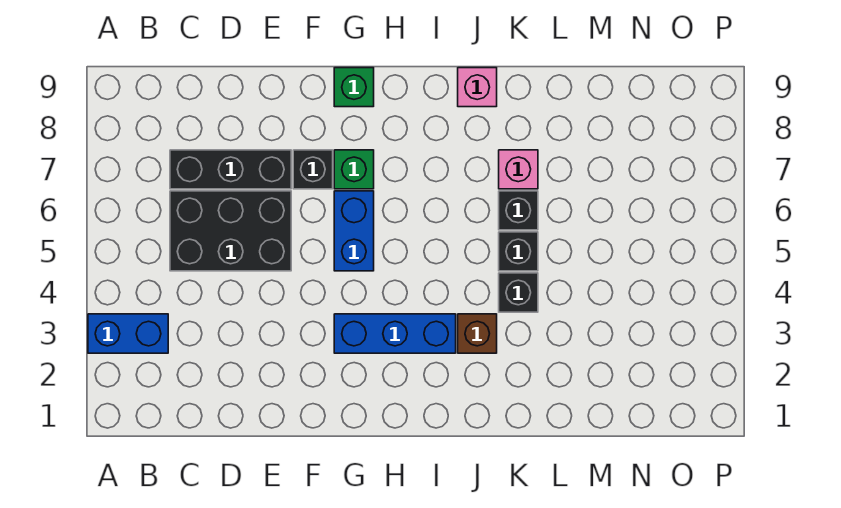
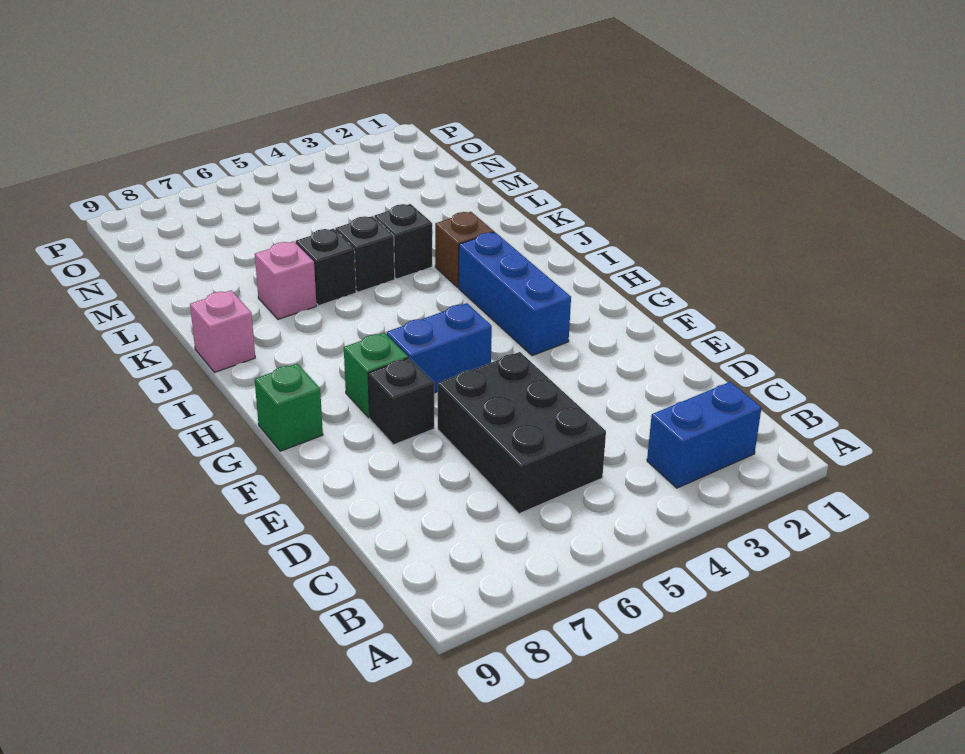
blue 1x2 brick [88,314,168,353] -> blue 1x2 brick turned to [647,382,762,488]
black 1x3 brick [170,150,291,189] -> none

